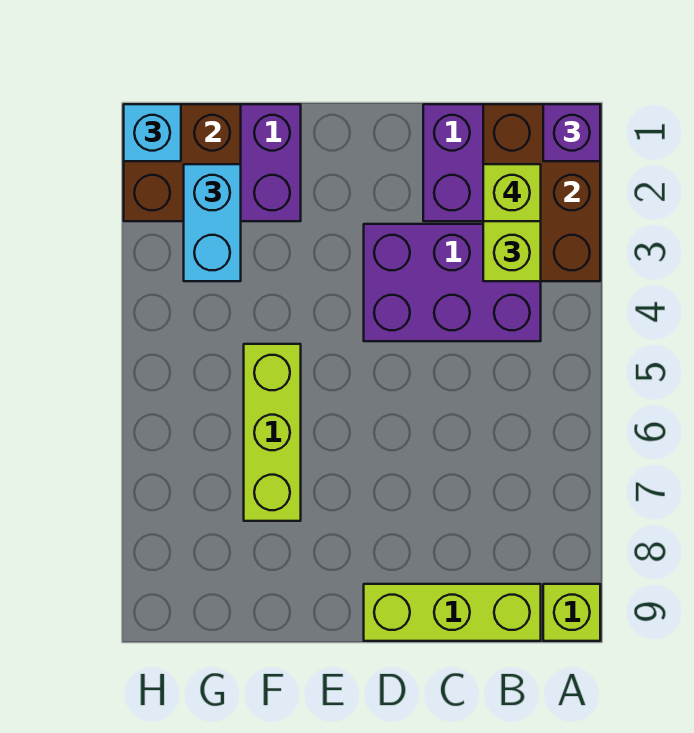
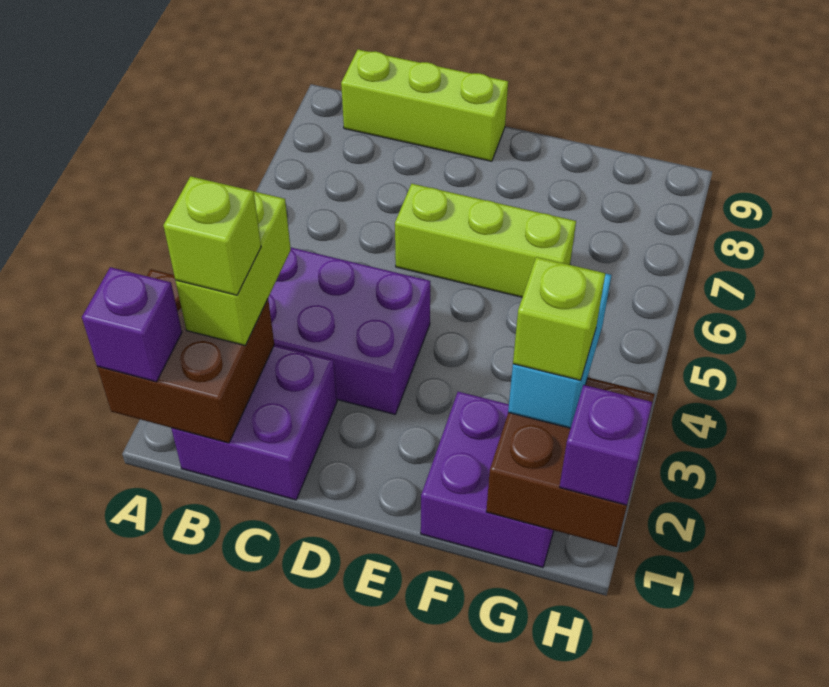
brown 2x3 brick [483,104,600,281] -> brown 2x2 brick [97,269,274,443]
lime 1x1 brick [543,584,600,641] -> lime 1x1 brick moved to [513,257,605,380]
lime 1x3 brick [244,344,301,521] -> lime 1x3 brick turned to [395,184,576,297]
cyan 1x1 brick [124,104,181,161] -> purple 1x1 brick [560,385,652,505]

